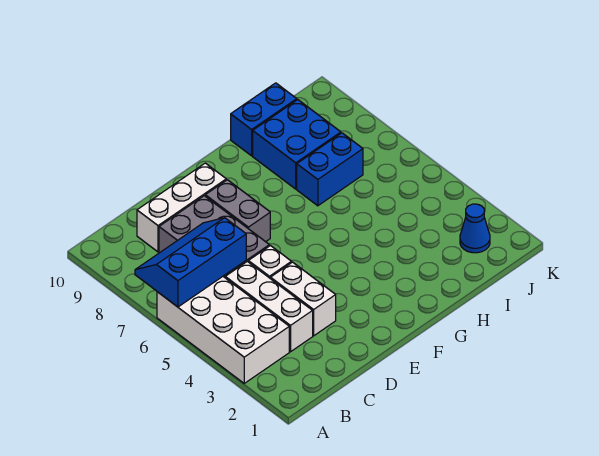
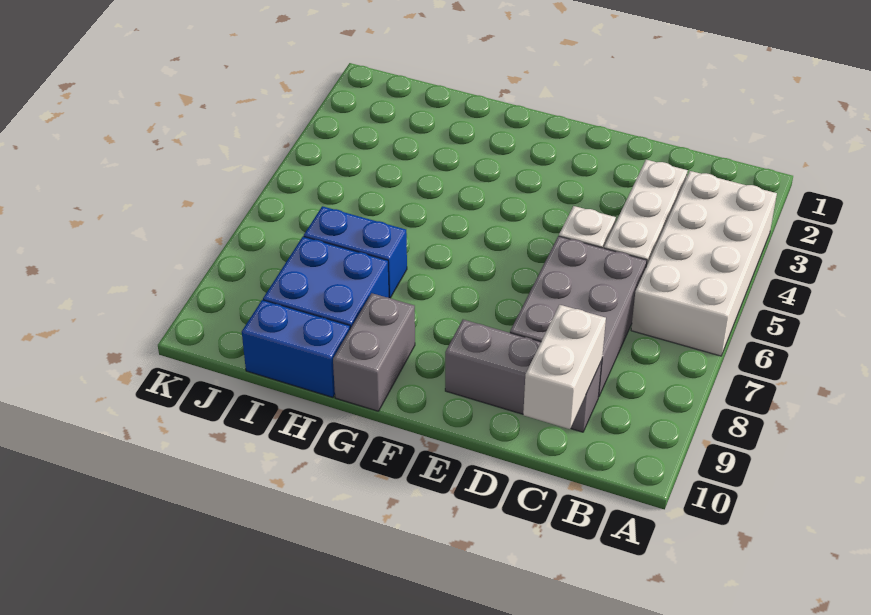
blue 2x3 slope [135,218,246,307] -> none
white 1x3 brick [137,163,226,252] -> grey 1x3 brick [445,320,602,432]
white 1x2 brick [271,262,336,336] -> white 1x2 brick moved to [523,305,606,429]
grey 1x2 brick [205,180,270,242] -> grey 1x2 brick moved to [333,293,415,411]
blue 1x1 cone [460,204,490,253] -> none

